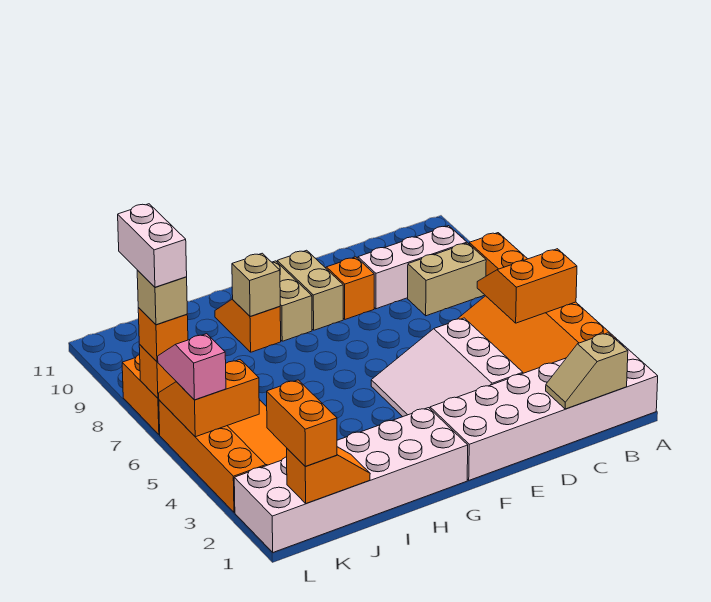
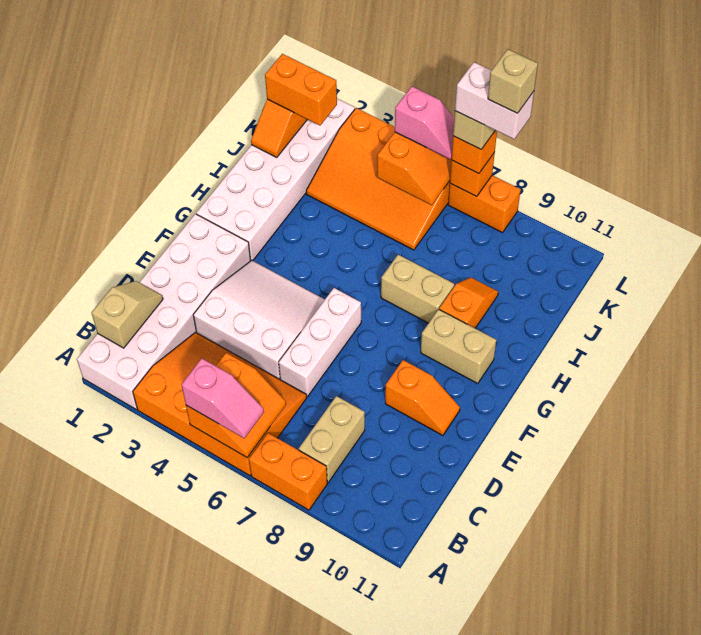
none -> pink 1x2 slope [182,358,264,438]
white 1x3 brick [358,226,467,309] -> white 1x3 brick moved to [279,288,361,396]
tan 1x2 brick [277,250,343,330] -> tan 1x2 brick moved to [381,255,454,323]
orange 1x2 slope [215,299,281,352] -> orange 1x2 slope turned to [439,278,498,328]
tan 1x1 brick [232,253,280,317] -> tan 1x1 brick moved to [488,49,538,113]

